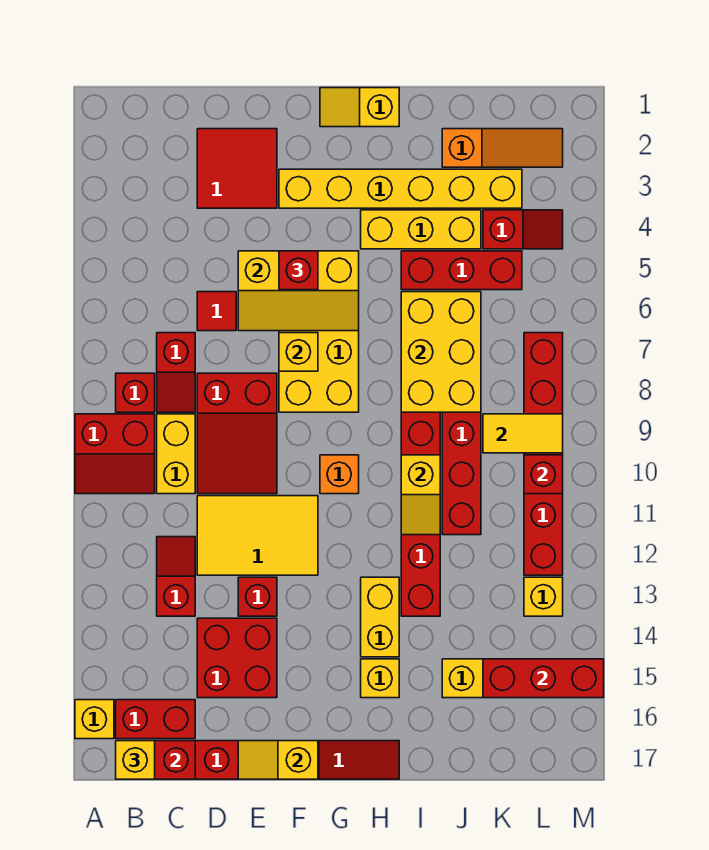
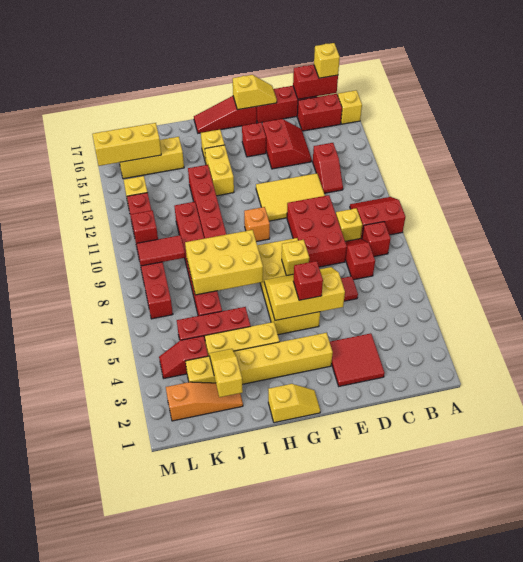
yellow 1x2 brick [157,414,195,494] -> yellow 1x1 brick [336,208,362,241]
red 2x3 slope [197,373,277,494] -> red 2x3 brick [287,195,347,267]
red 2x2 brick [197,618,277,698] -> red 2x2 slope [262,119,312,169]
red 1x1 brick [238,577,277,616] -> red 1x1 brick moved to [242,122,266,157]
yellow 2x3 brick [401,292,481,412] -> yellow 2x3 brick turned to [185,230,263,295]
yellow 1x2 slope [401,455,440,535] -> yellow 1x2 slope moved to [209,349,243,397]
orange 1x3 slope [442,129,563,167] -> orange 1x3 slope turned to [166,382,243,421]
yellow 1x2 tile [483,414,563,453] -> red 1x2 tile [137,235,185,266]
red 1x3 brick [483,659,604,698] -> yellow 1x3 brick [92,123,161,166]

